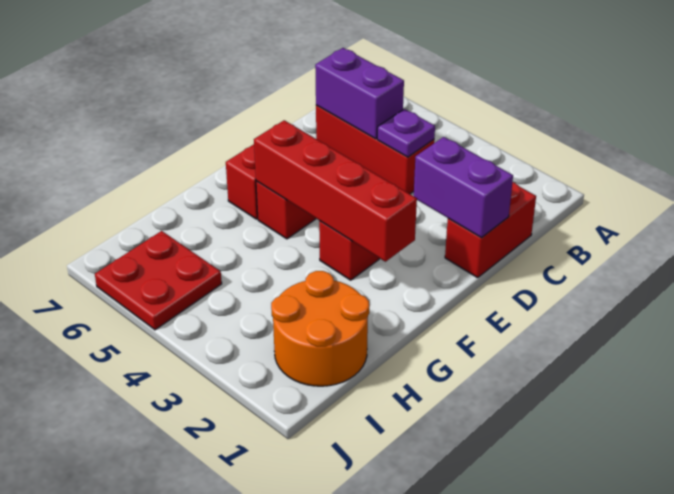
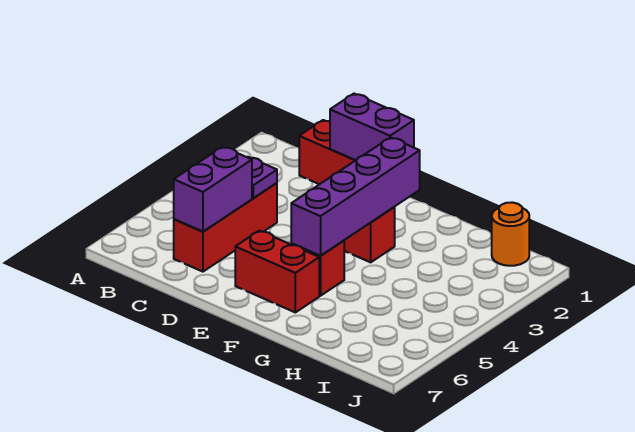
purple 1x2 brick [414,137,513,238] -> purple 1x2 brick turned to [330,94,414,160]
red 1x4 brick [254,120,417,262] -> purple 1x4 brick [291,137,420,256]
orange 2x2 round brick [271,271,369,386] -> orange 1x1 round brick [492,202,529,266]
red 2x2 plate [95,231,222,330] -> none

